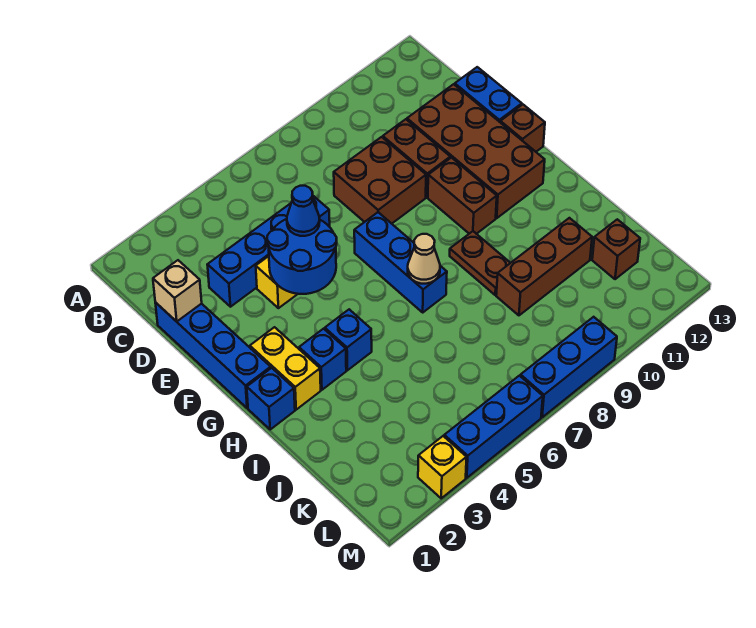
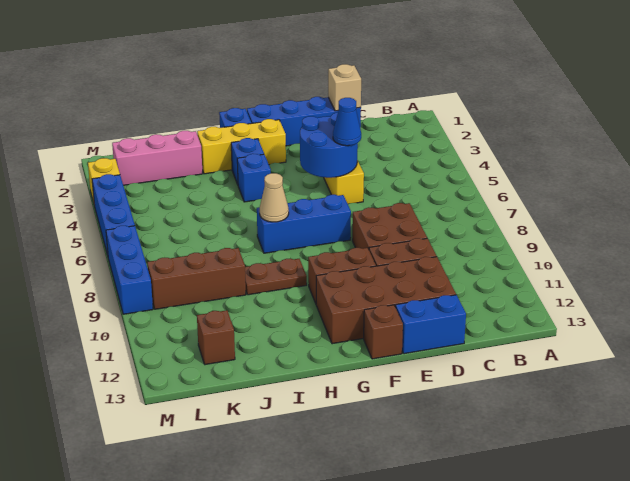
blue 1x4 brick [207,196,330,307] -> none
yellow 1x2 brick [250,327,321,410] -> yellow 1x3 brick [197,119,286,174]
none -> pink 1x3 brick [112,131,203,185]
brown 1x3 brick [496,218,592,315] -> brown 1x3 brick turned to [147,248,246,309]

